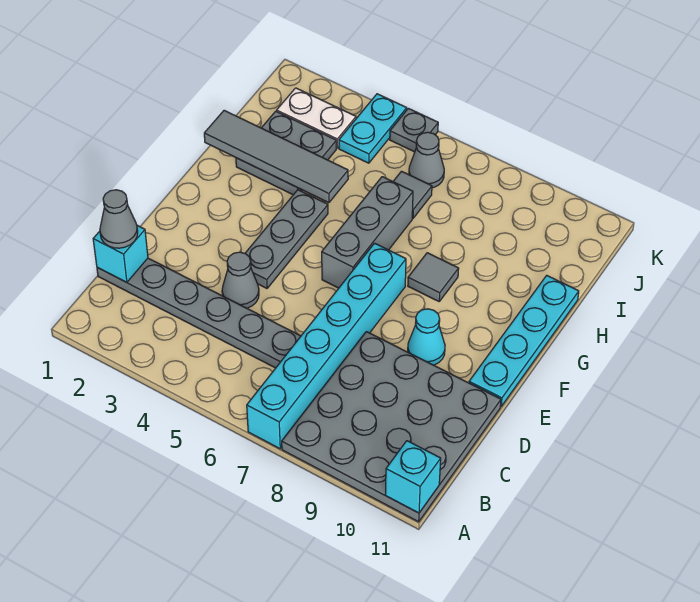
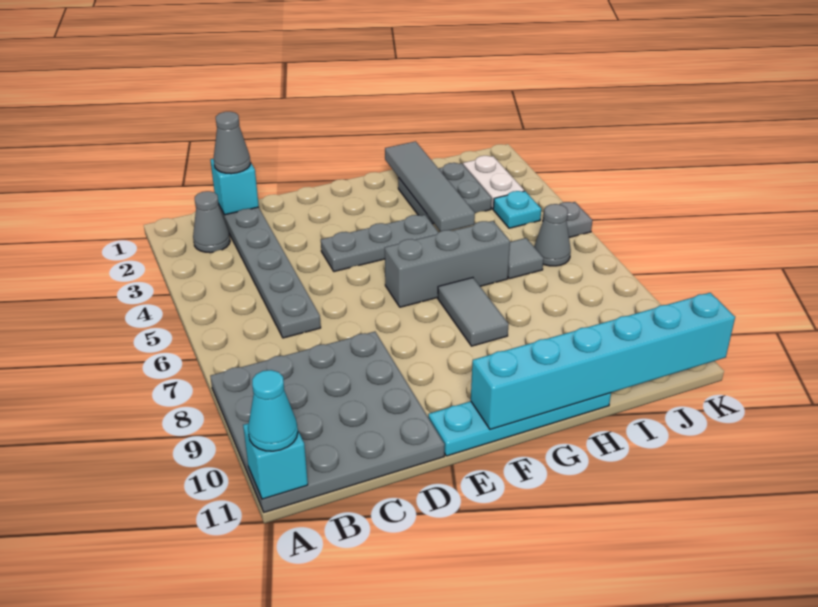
cyan 1x6 brick [247,243,406,449] -> cyan 1x6 brick moved to [471,293,735,430]
grey 1x1 cone [222,252,259,308] -> grey 1x1 cone moved to [193,191,230,253]
cyan 1x1 cone [408,309,445,365] -> cyan 1x1 cone moved to [248,370,298,451]
grey 1x1 tile [408,253,459,301] -> grey 1x2 tile [438,278,509,346]
cyan 1x2 plate [339,94,407,163] -> cyan 1x1 plate [493,191,541,228]

